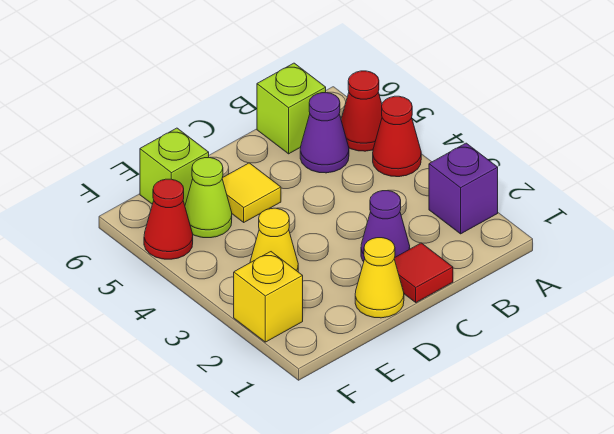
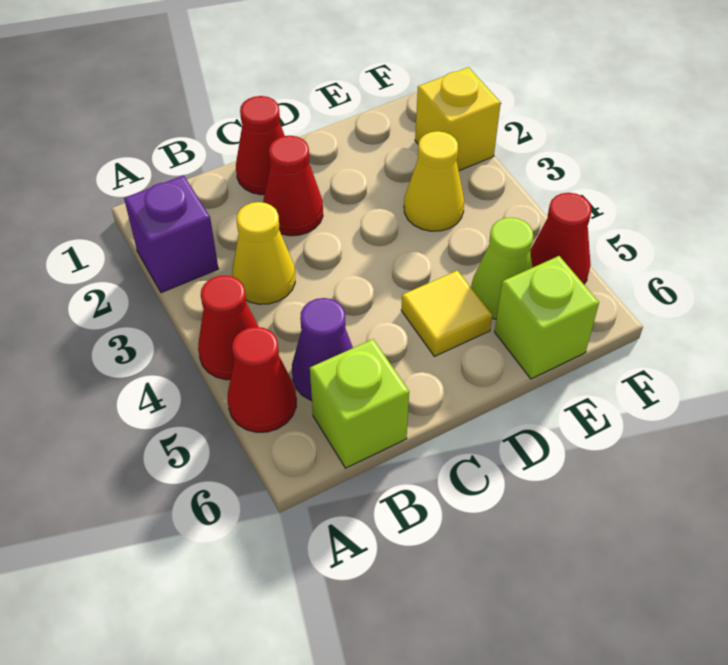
red 1x1 tile [394,243,453,302] -> red 1x1 cone [236,96,285,195]
purple 1x1 cone [361,191,410,262] -> red 1x1 cone [263,136,323,236]
yellow 1x1 cone [355,238,404,318] -> yellow 1x1 cone moved to [232,202,295,304]

